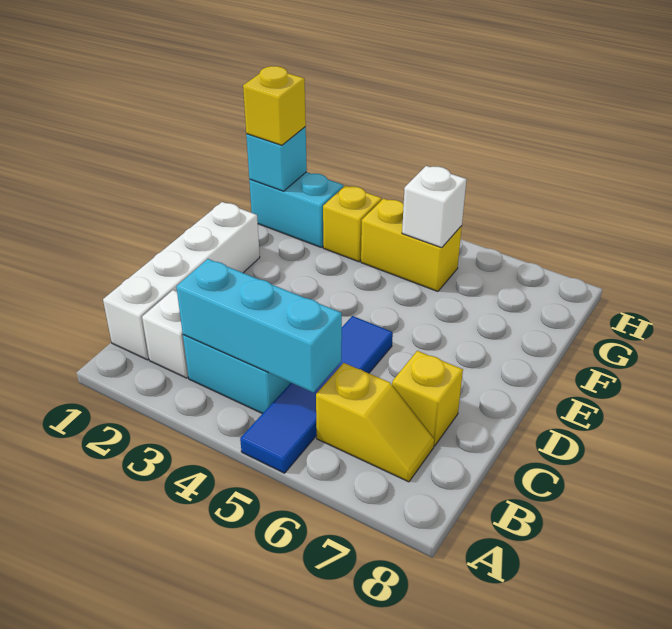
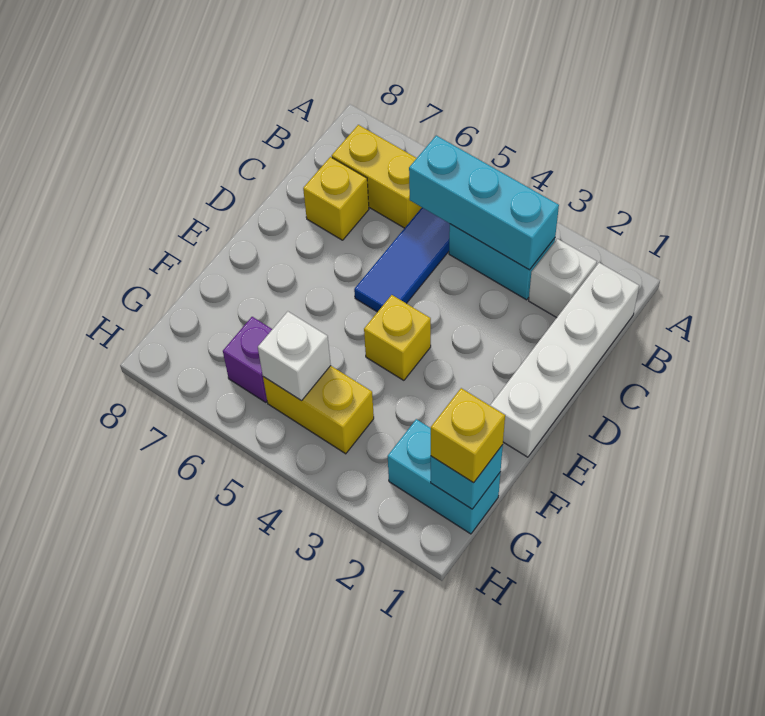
yellow 1x2 slope [316,363,434,482] -> yellow 1x2 brick [332,125,422,228]
yellow 1x1 brick [323,185,382,262] -> yellow 1x1 brick moved to [364,295,431,380]
none -> purple 1x1 brick [223,317,272,402]

